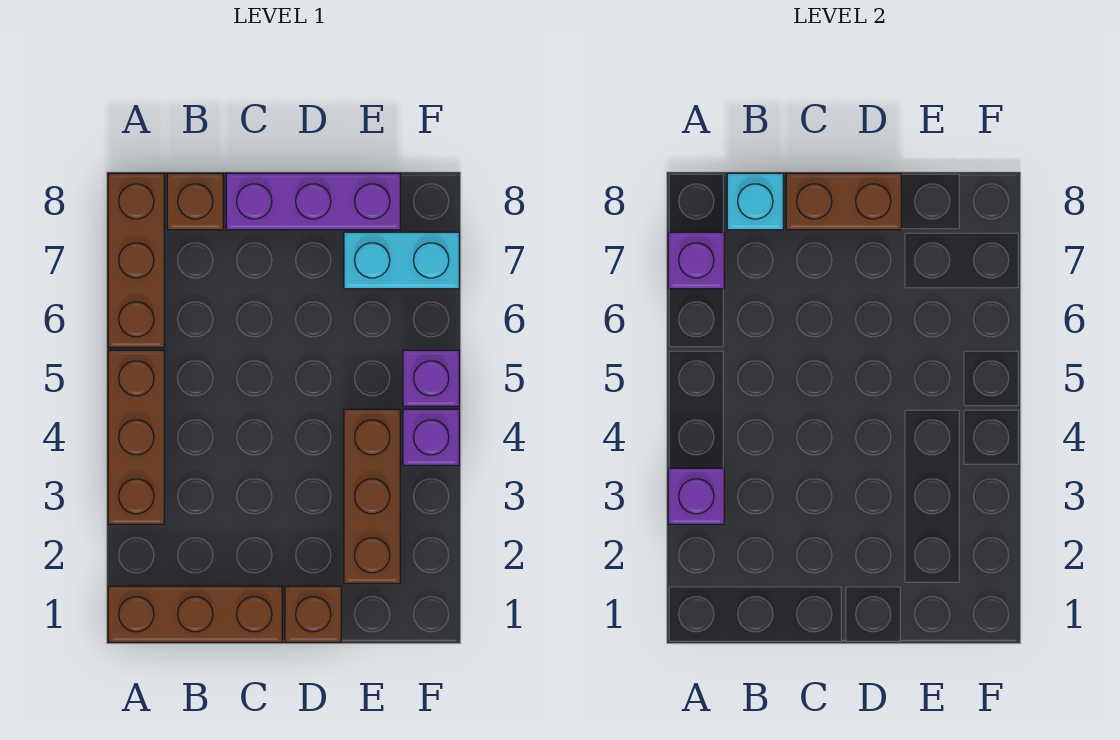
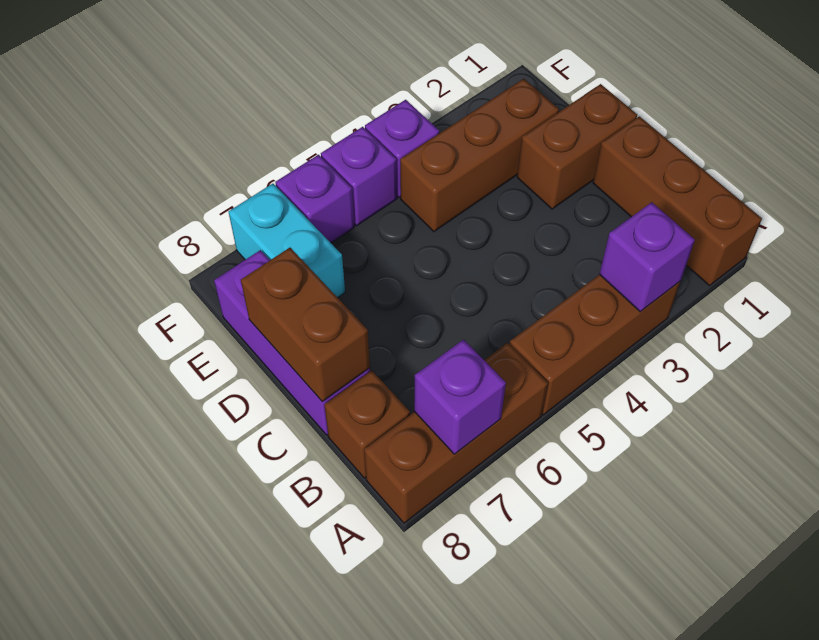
cyan 1x1 brick [727,173,783,230] -> none
brown 1x1 brick [285,586,341,642] -> brown 1x2 brick [517,84,637,209]
none -> purple 1x1 brick [275,155,354,243]

